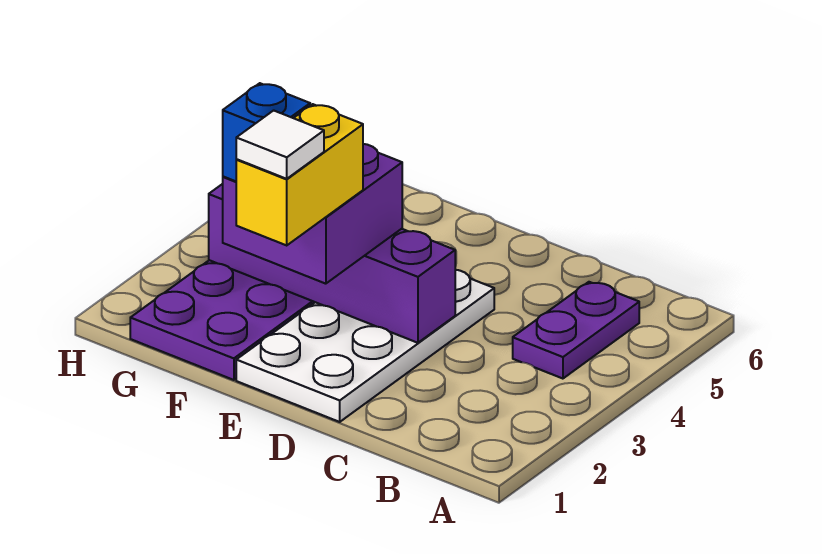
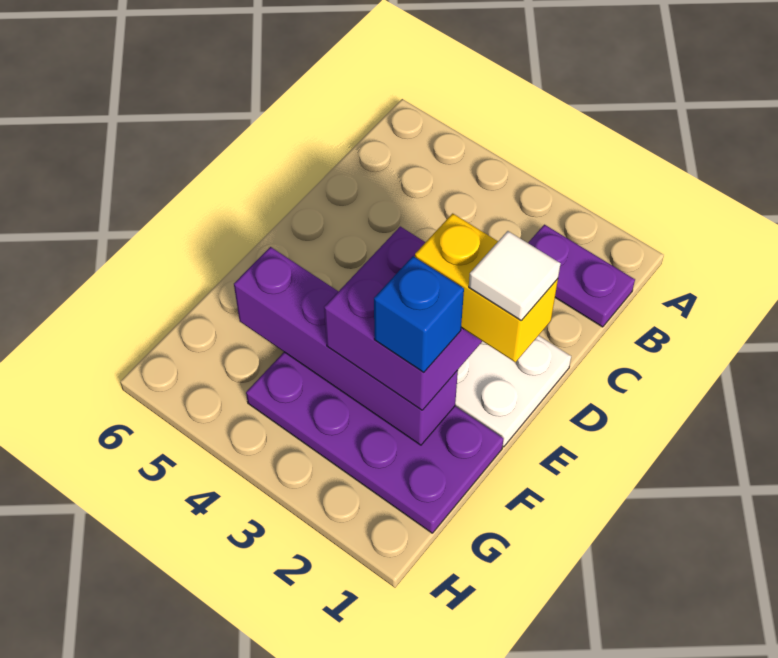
purple 1x2 plate [513,282,639,379] -> purple 1x2 plate moved to [528,225,635,327]
purple 1x4 brick [209,184,455,343] -> purple 1x4 brick turned to [234,247,458,445]

